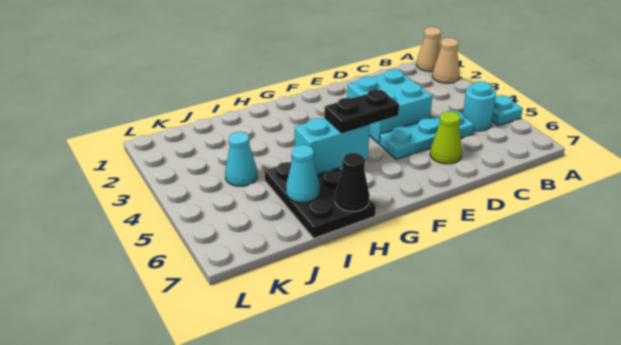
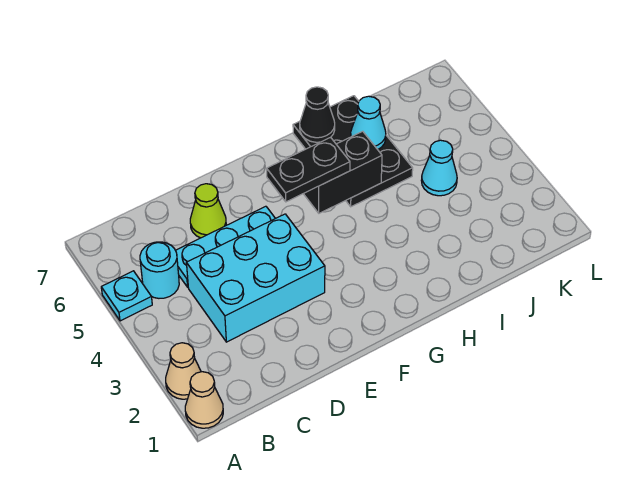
cyan 2x2 brick [347,69,432,143] -> cyan 2x3 brick [187,214,325,342]
cyan 1x2 brick [295,118,370,175] -> black 1x2 brick [303,131,382,213]

